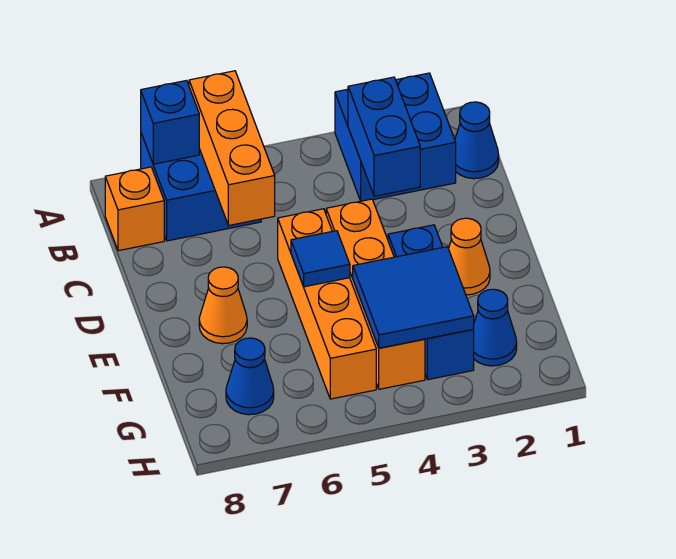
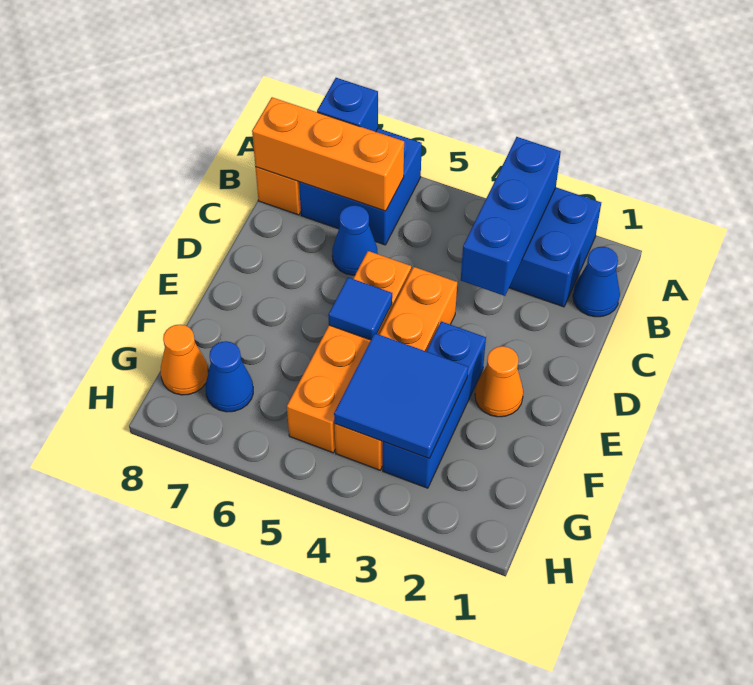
orange 1x3 brick [189,71,275,225] -> orange 1x3 brick turned to [252,97,404,211]
blue 1x2 brick [348,77,420,196] -> blue 1x3 brick [461,137,561,296]
orange 1x1 cone [199,267,247,344] -> orange 1x1 cone moved to [161,324,208,395]
blue 1x1 cone [473,289,517,366] -> blue 1x1 cone moved to [332,205,378,275]

